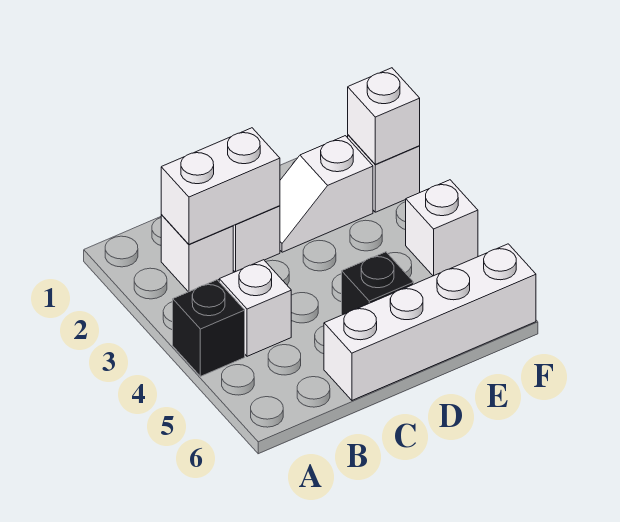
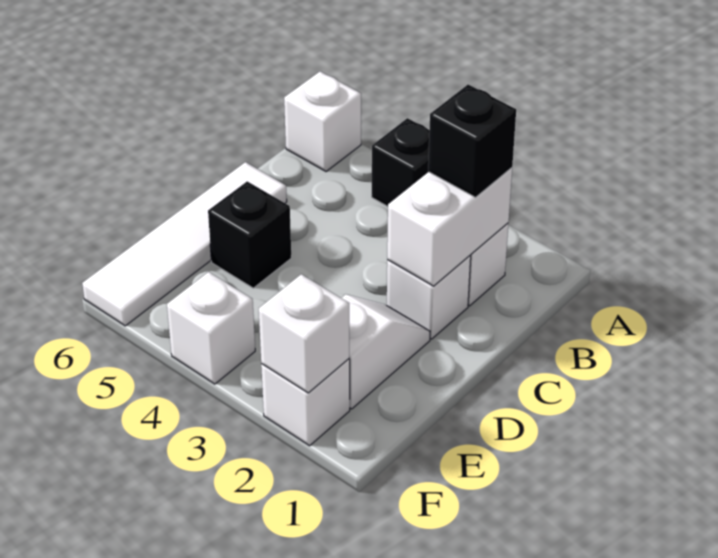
none -> black 1x1 brick [428,85,516,197]
white 1x1 brick [219,260,291,356] -> white 1x1 brick moved to [284,72,361,172]
white 1x4 brick [324,244,536,400] -> white 1x4 tile [82,162,287,326]

